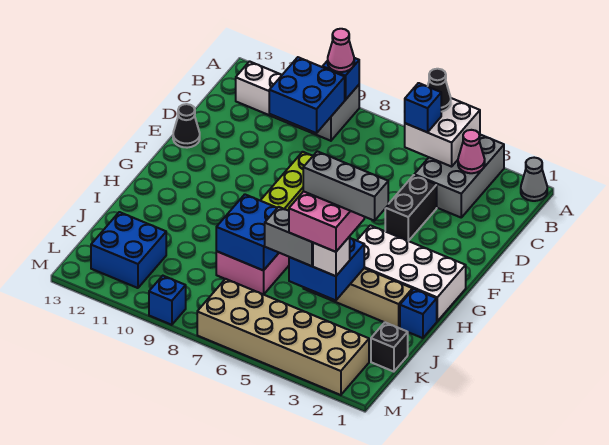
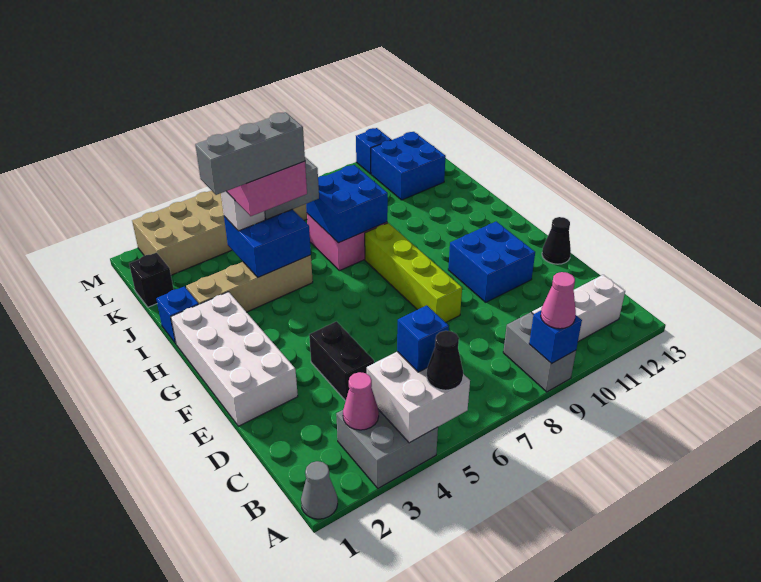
grey 2x3 brick [414,135,504,217] -> grey 2x2 brick [336,410,438,488]
blue 2x2 brick [269,57,345,133] -> blue 2x2 brick moved to [448,222,535,302]
white 2x4 brick [357,225,466,321] -> white 2x4 brick turned to [171,292,298,426]
blue 1x1 brick [149,276,186,325] -> blue 1x1 brick moved to [356,128,391,174]

